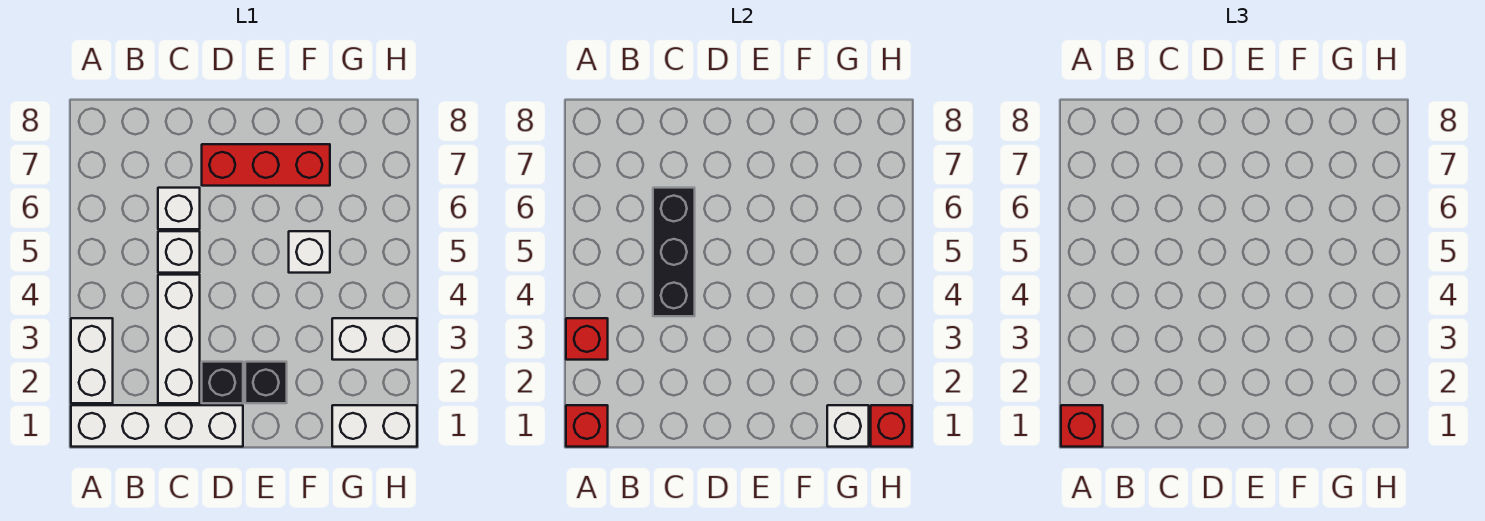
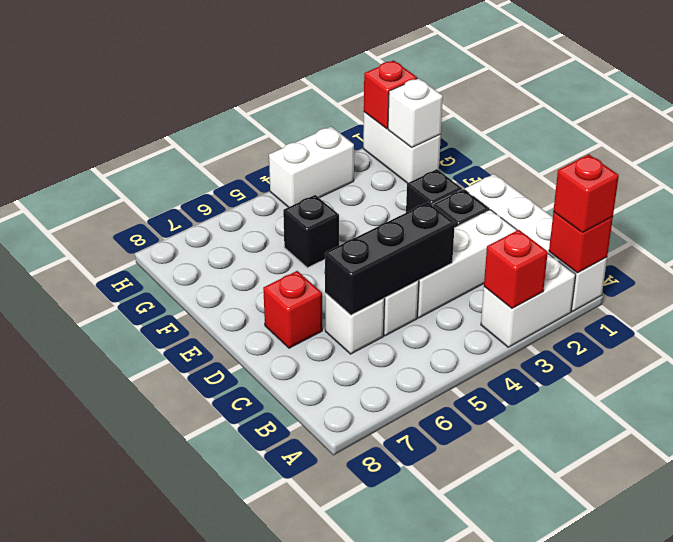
red 1x3 brick [202,144,330,186] -> red 1x1 brick [263,271,322,348]
white 1x1 brick [289,231,330,273] -> black 1x1 brick [283,195,339,268]
white 1x2 brick [332,318,417,360] -> white 1x2 brick turned to [269,127,354,207]

